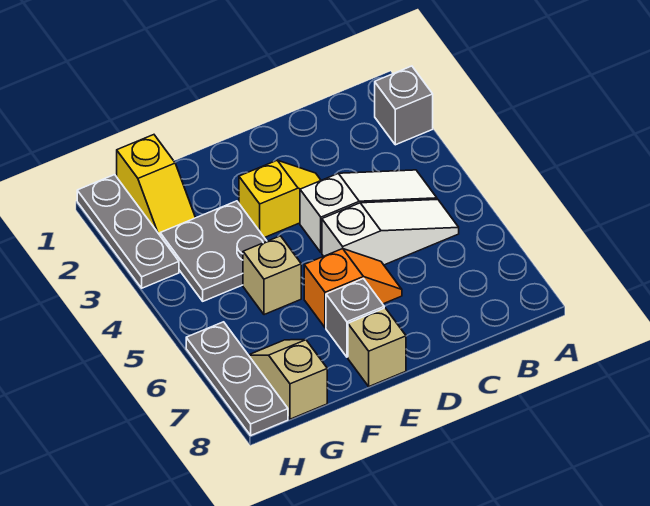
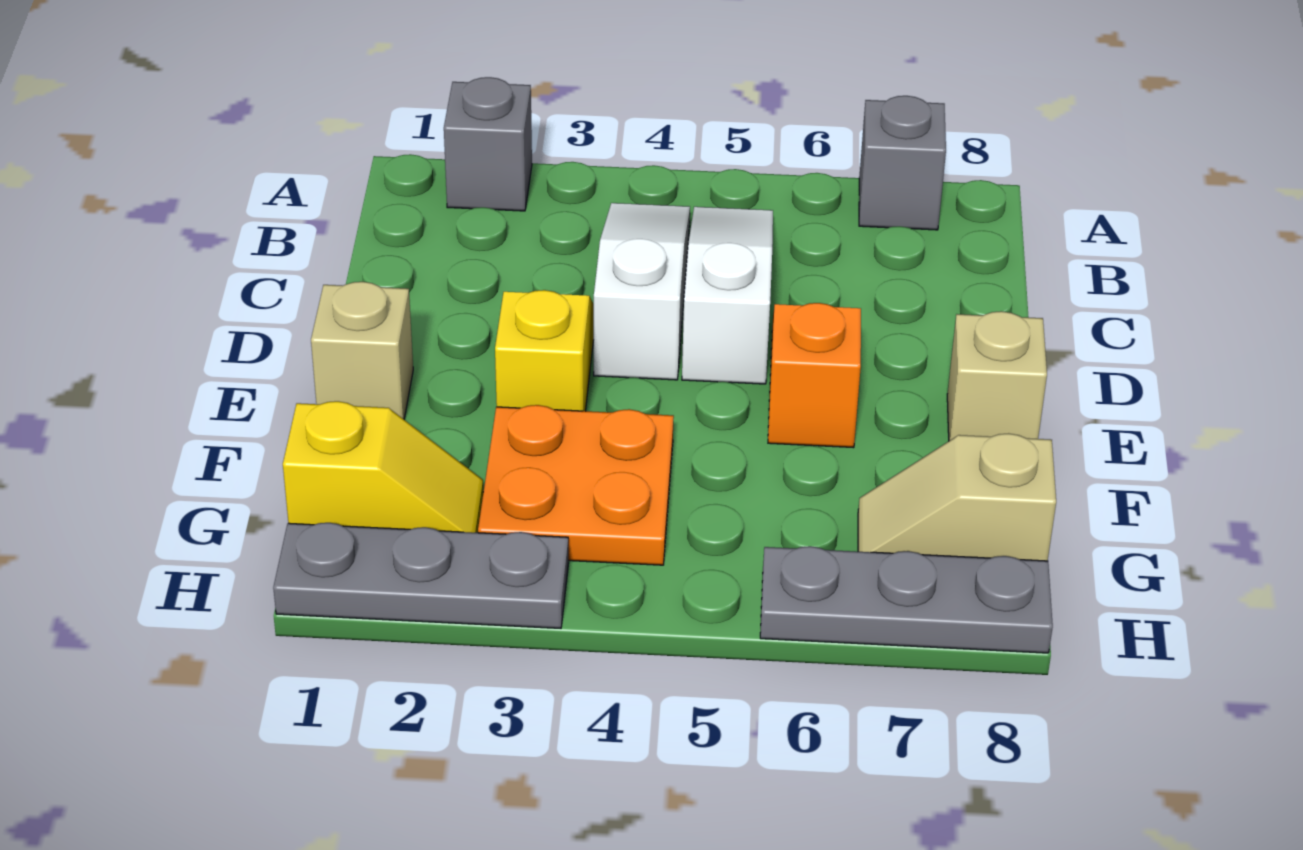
grey 1x1 brick [326,279,384,357] -> grey 1x1 brick moved to [859,96,946,230]
grey 2x2 plate [160,201,267,301] -> orange 2x2 plate [478,405,674,565]
tan 1x1 brick [243,236,301,315] -> tan 1x1 brick moved to [311,282,413,419]

